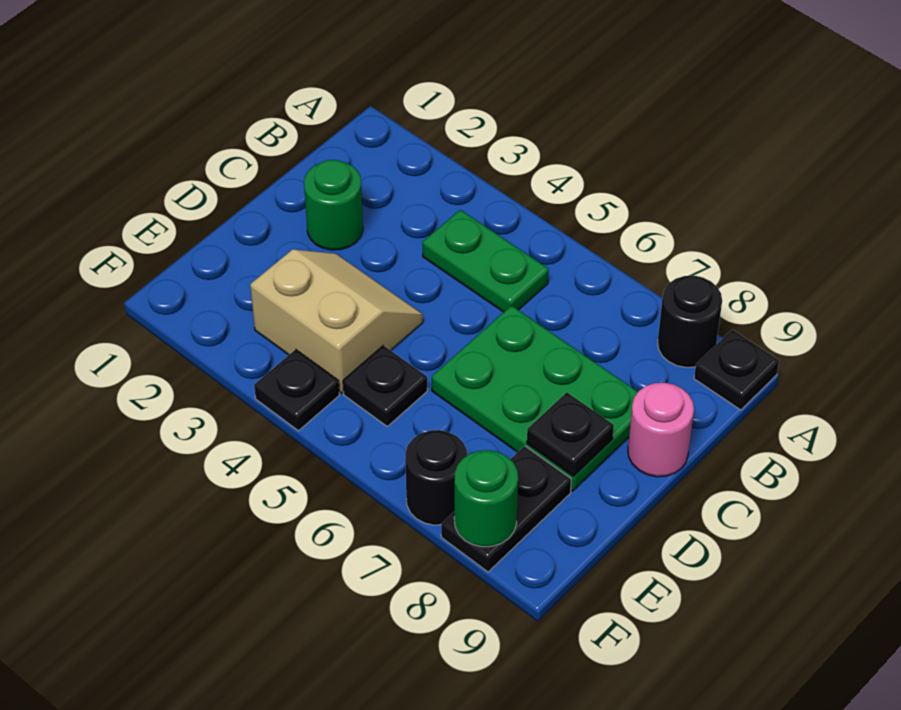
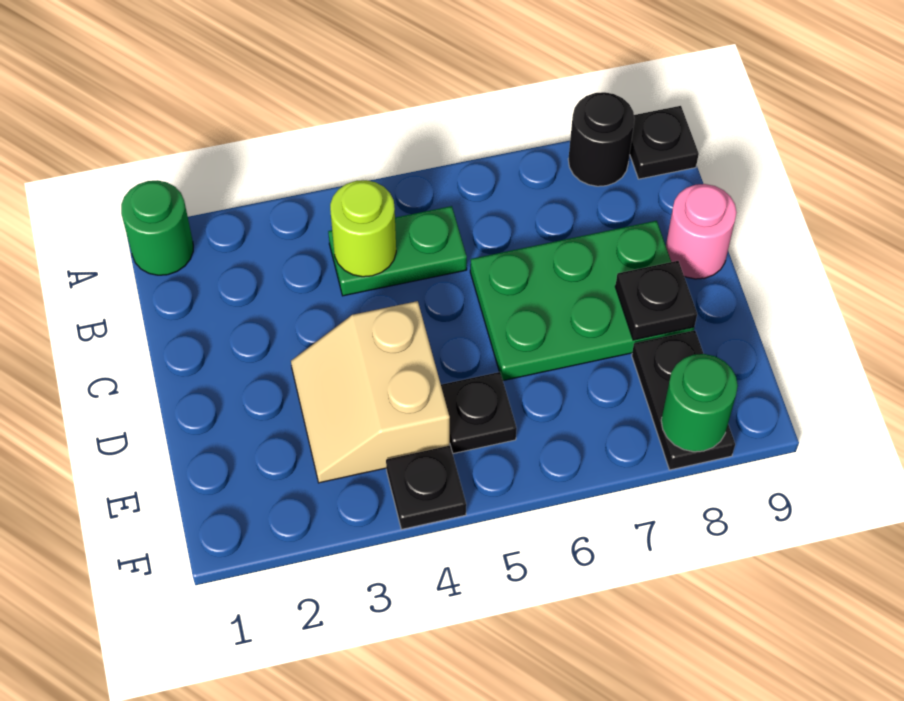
none -> lime 1x1 round brick [330,180,396,277]
green 1x1 round brick [304,160,363,250] -> green 1x1 round brick moved to [121,180,193,275]
tan 2x2 slope [250,249,423,393] -> tan 2x2 slope turned to [291,301,450,483]
black 1x1 round brick [405,430,467,525] -> none

